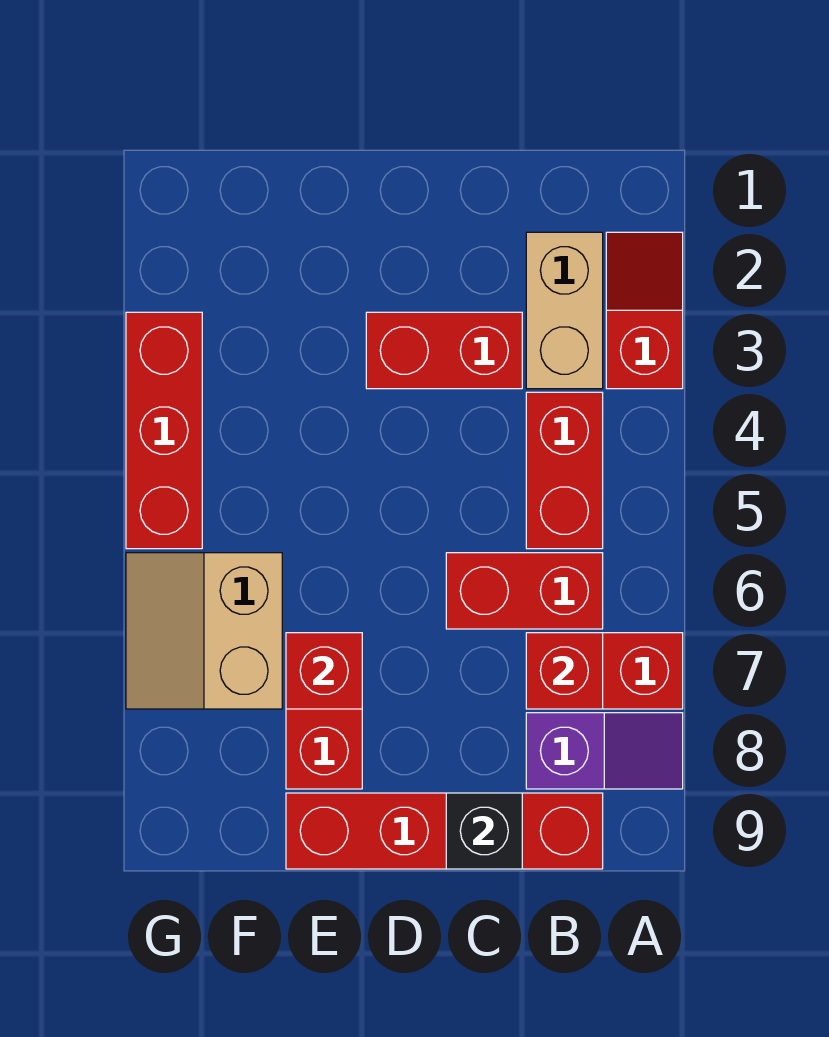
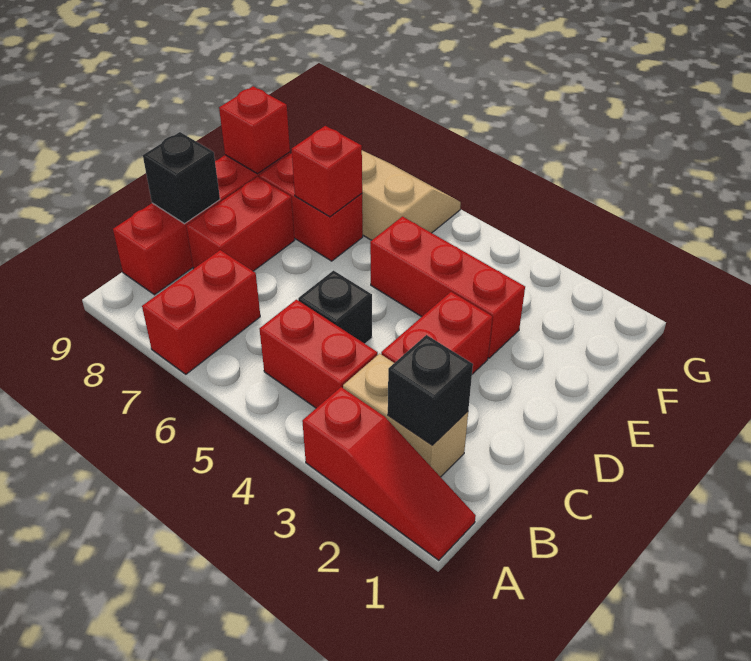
red 1x2 slope [606,232,683,389] -> red 1x3 slope [302,387,476,560]
purple 1x2 slope [526,713,683,789] -> none
none -> black 1x1 brick [388,335,473,445]
red 1x2 brick [446,553,603,629] -> red 1x2 brick moved to [186,177,295,271]
red 1x1 brick [526,633,603,709] -> red 1x1 brick moved to [219,86,290,174]
none -> black 1x1 brick [298,271,372,344]
red 1x3 brick [126,312,202,549] -> red 1x3 brick moved to [370,217,525,358]

